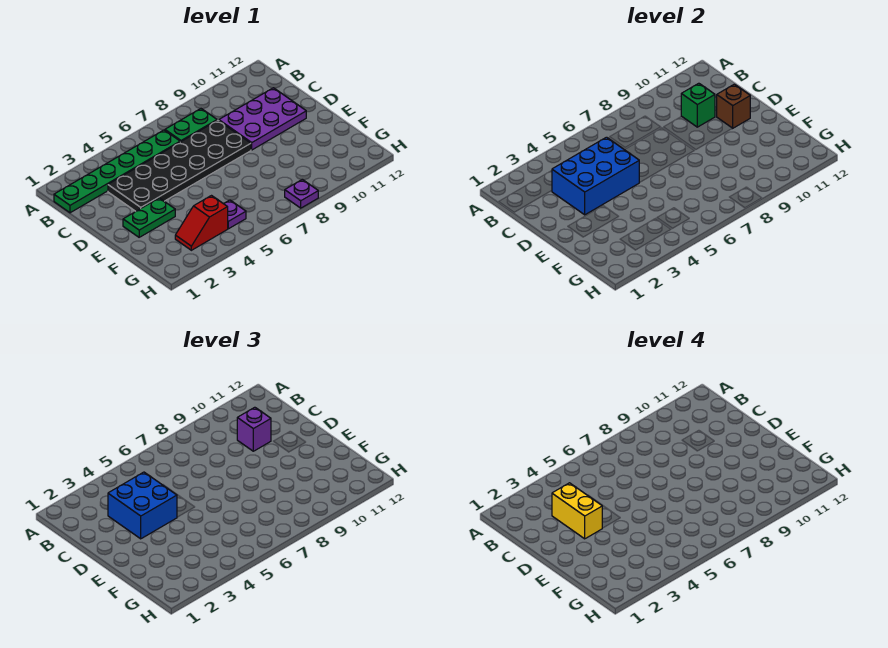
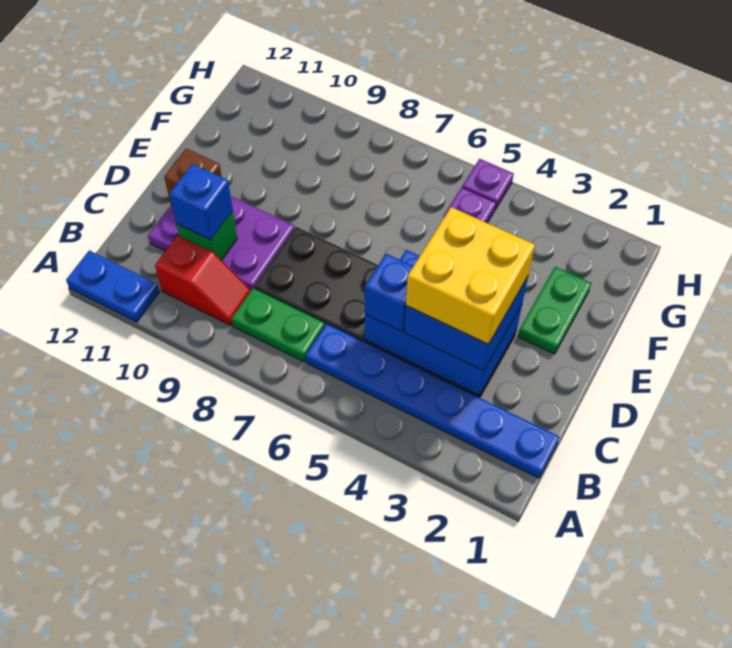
none -> blue 1x2 plate [66,250,159,322]
green 1x6 plate [54,130,180,213] -> blue 1x6 plate [306,324,559,478]
yellow 1x2 brick [552,483,602,539] -> yellow 2x2 brick [406,207,535,344]
none -> blue 1x1 brick [365,254,413,332]
purple 1x1 brick [237,407,271,451] -> blue 1x1 brick [169,164,233,240]
green 1x2 plate [123,198,175,237] -> green 1x2 plate turned to [518,267,591,354]
red 1x2 slope [175,196,228,250] -> red 1x2 slope moved to [155,235,251,325]
purple 1x1 plate [285,179,318,208] -> purple 1x1 plate moved to [462,159,514,210]

